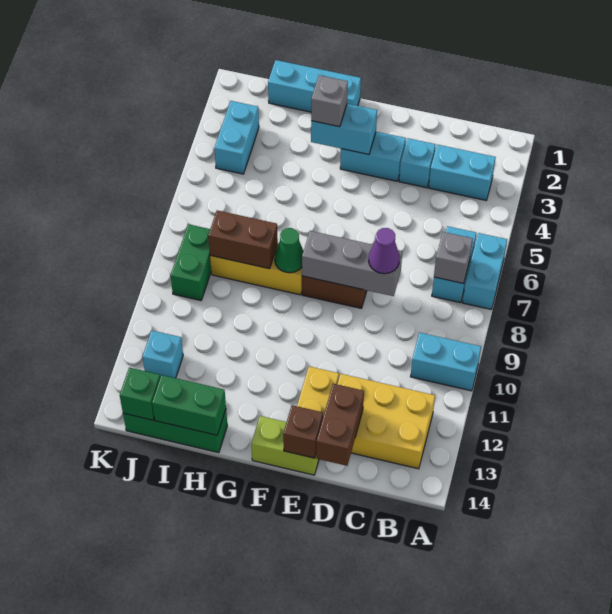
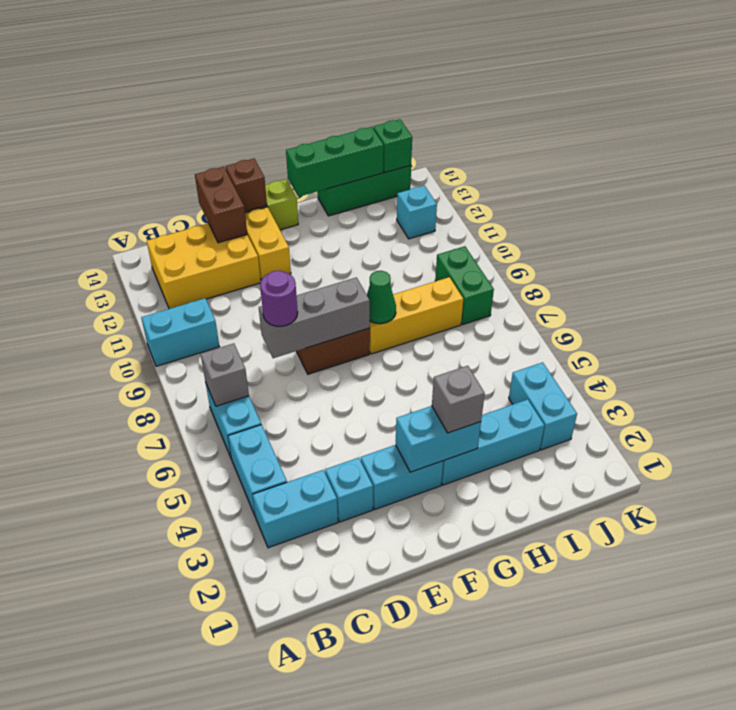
cyan 1x2 brick [462,233,507,309] -> cyan 1x2 brick moved to [228,425,287,517]
purple 1x1 cone [369,228,400,274] -> purple 1x1 round brick [260,271,298,326]
cyan 1x3 brick [268,60,361,112] -> cyan 1x3 brick moved to [441,399,544,485]
brown 1x2 brick [208,210,278,269] -> none
green 1x2 brick [152,375,226,435] -> green 1x3 brick [286,127,384,197]

